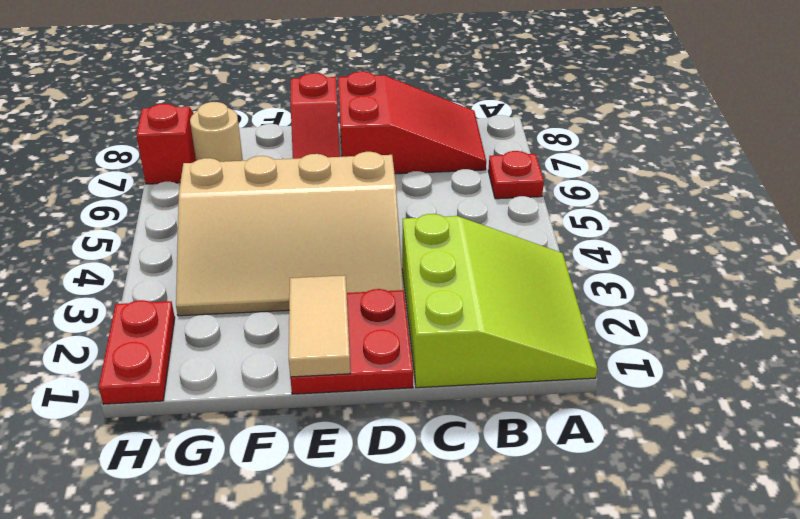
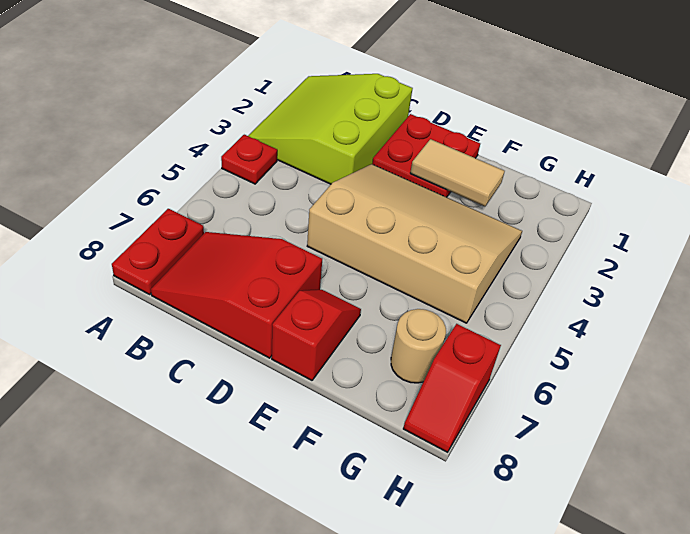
red 1x1 plate [488,151,544,199] -> red 1x1 plate moved to [221,135,277,184]
tan 1x2 tile [289,275,350,377] -> tan 1x2 tile turned to [410,139,505,206]
red 1x2 plate [99,300,175,404] -> red 1x2 plate moved to [112,209,204,294]

